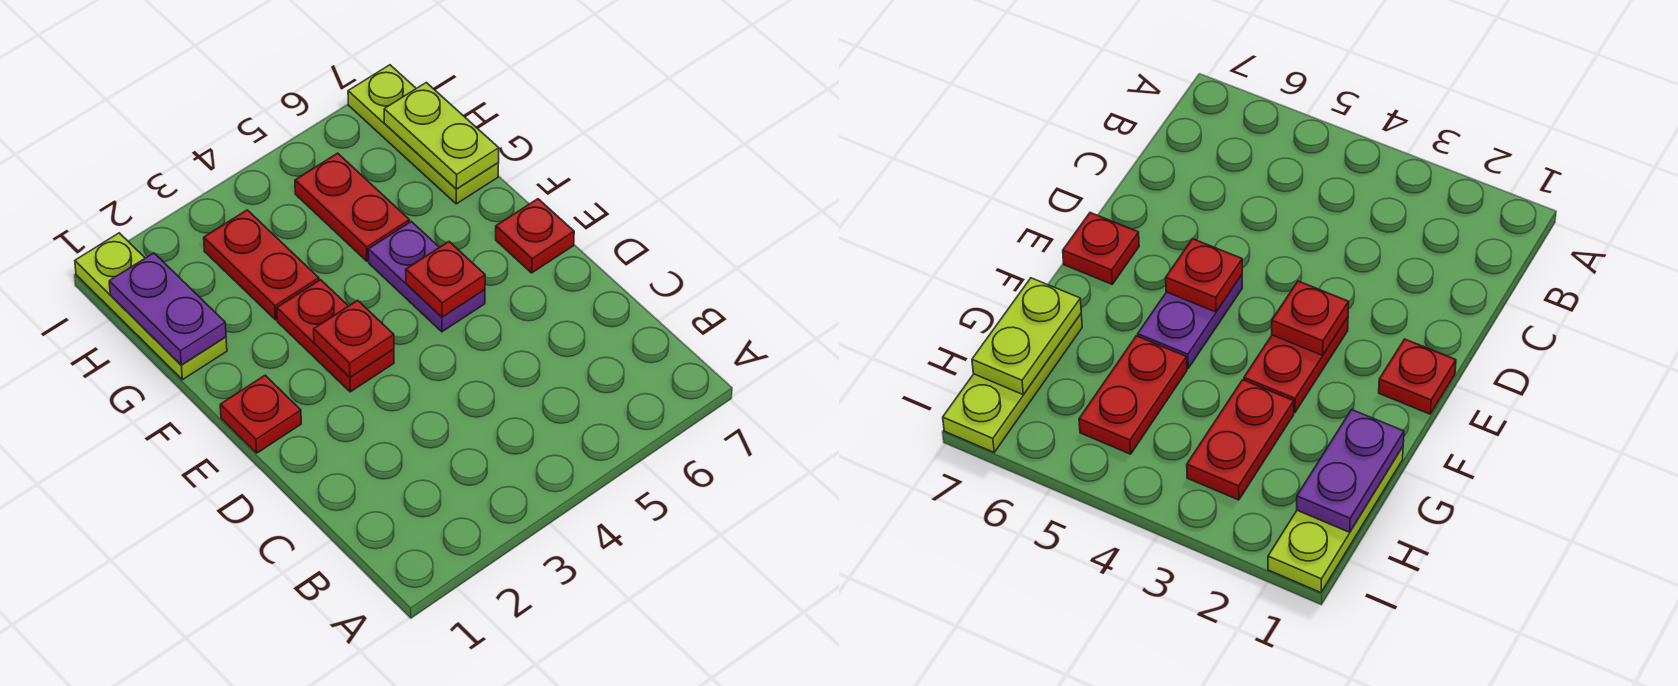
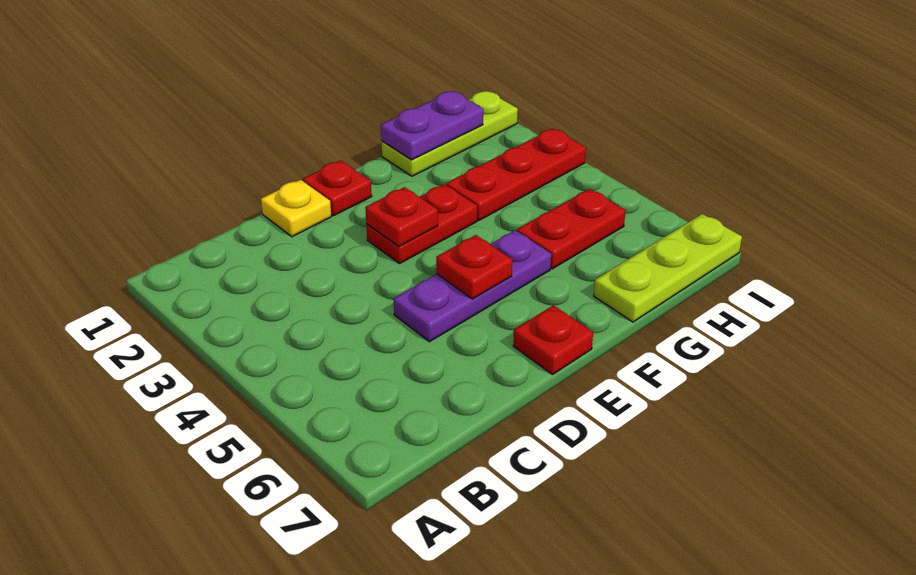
none -> yellow 1x1 plate [261,180,332,237]
purple 1x2 plate [368,221,485,332] -> purple 1x3 plate [393,230,551,342]
red 1x2 plate [204,210,319,320] -> red 1x3 plate [446,128,586,220]
lime 1x2 plate [384,82,499,189] -> none

